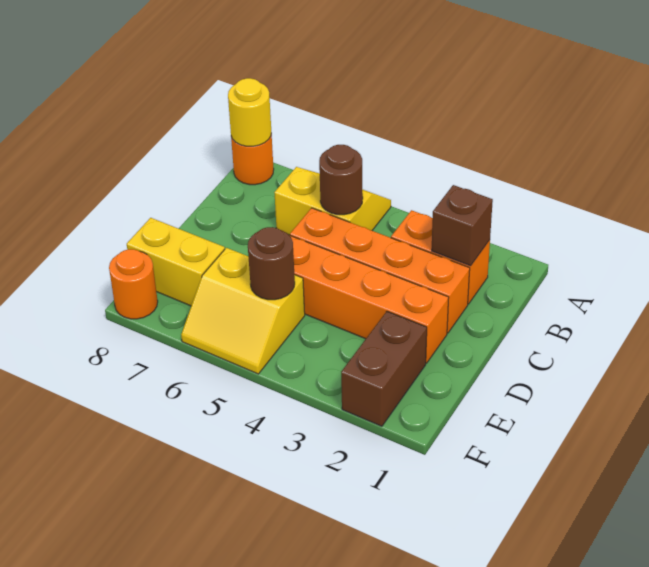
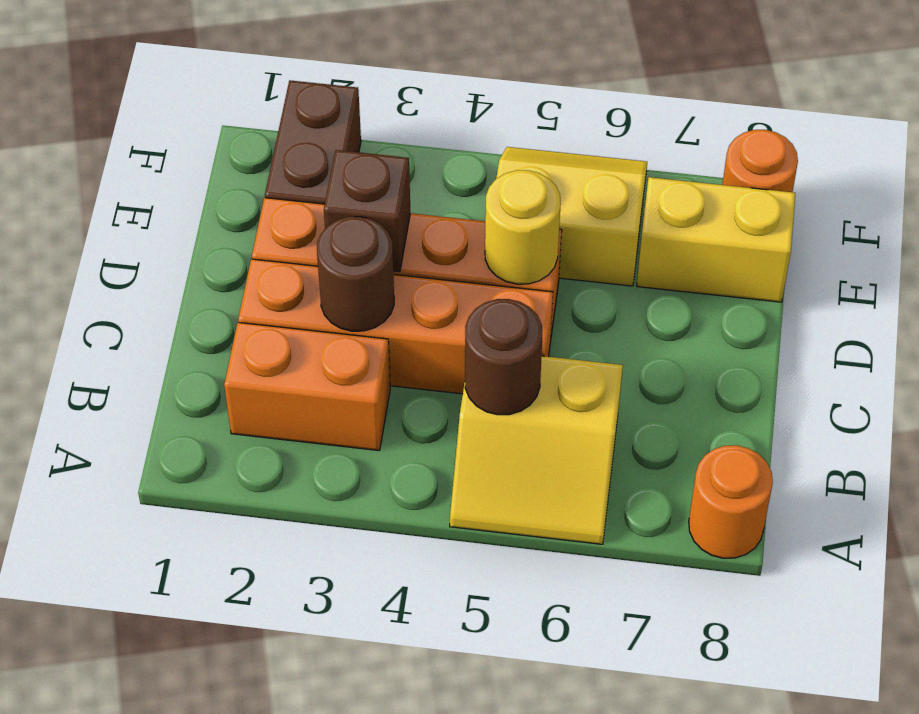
yellow 1x1 round brick [228,78,271,146] -> yellow 1x1 round brick moved to [485,170,561,284]
brown 1x1 brick [432,185,493,266] -> brown 1x1 brick moved to [324,150,410,272]
brown 1x1 round brick [248,227,295,300] -> brown 1x1 round brick moved to [317,217,394,331]

